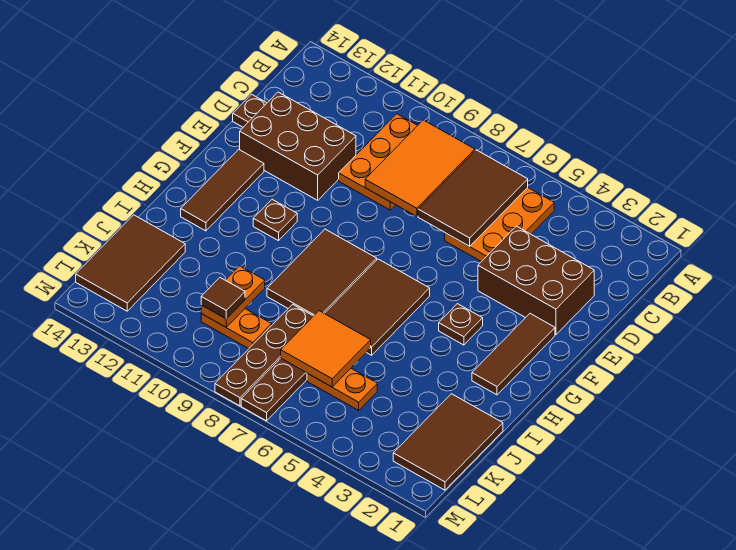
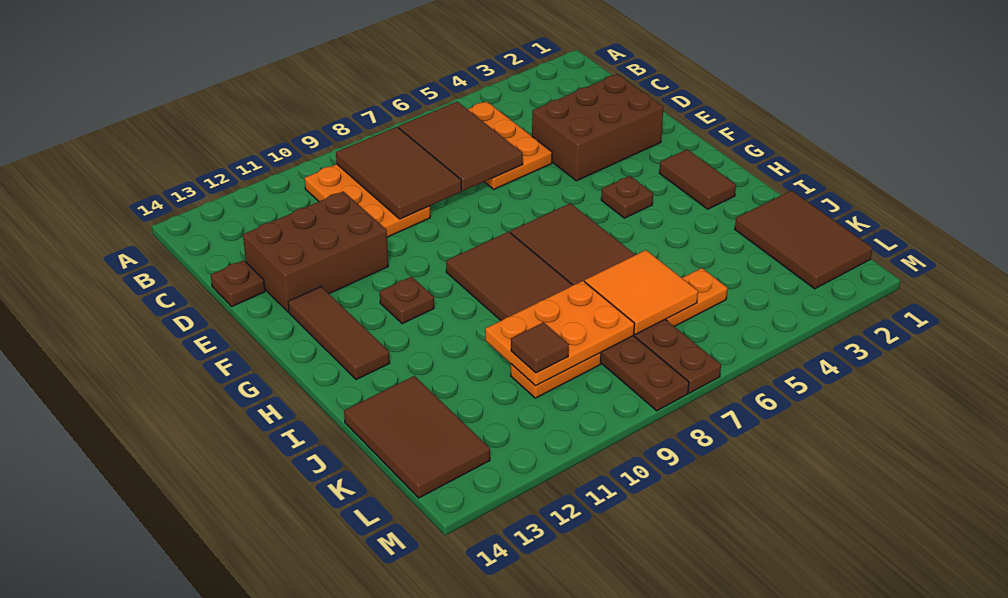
orange 2x3 tile [365,120,475,216] -> brown 2x3 tile [336,127,461,219]
brown 1x3 tile [472,314,555,395] -> brown 1x2 tile [659,149,736,209]
orange 1x2 plate [201,266,265,327] -> orange 2x3 plate [485,281,635,386]

